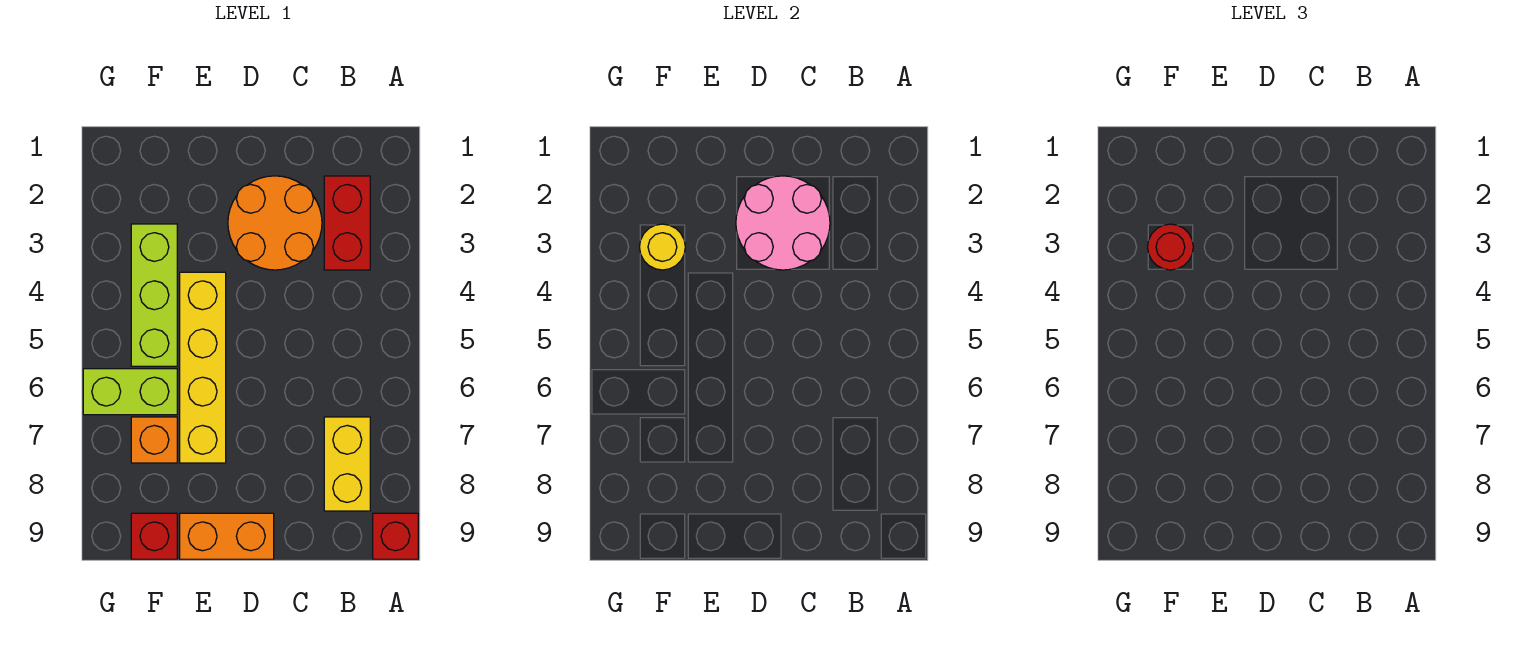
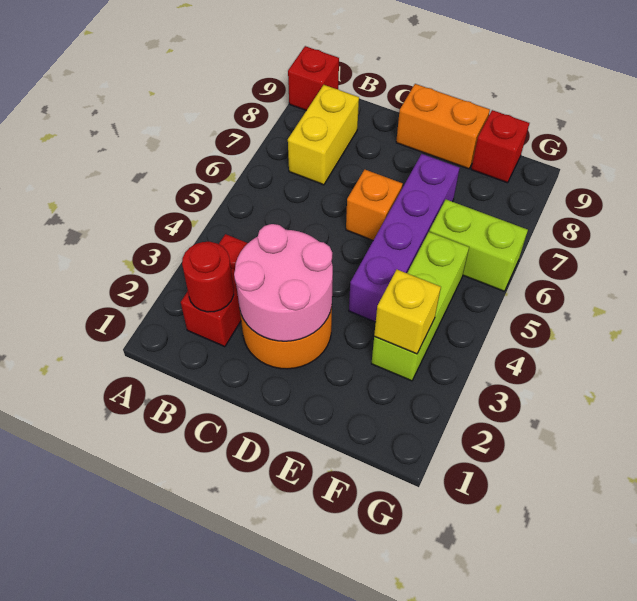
yellow 1x4 brick [180,272,226,463] -> purple 1x4 brick [349,154,460,322]
yellow 1x1 round brick [640,224,685,270] -> yellow 1x1 brick [374,270,441,354]
red 1x1 round brick [1148,224,1193,270] -> red 1x1 round brick moved to [182,242,234,312]
orange 1x1 brick [131,417,177,463] -> orange 1x1 brick moved to [346,170,403,240]

